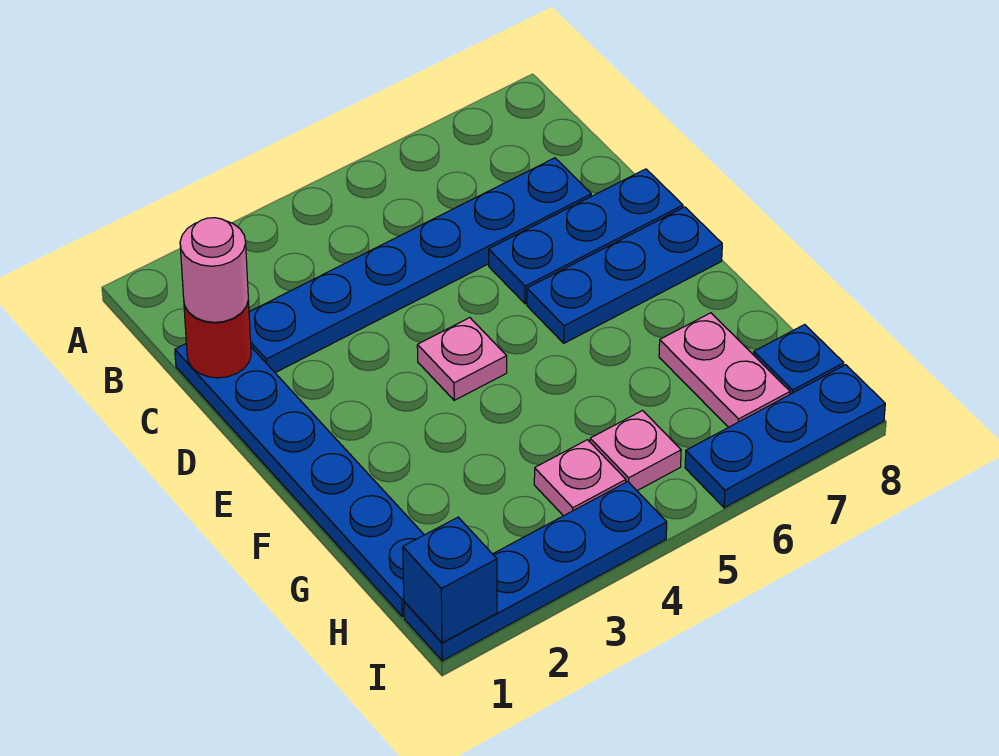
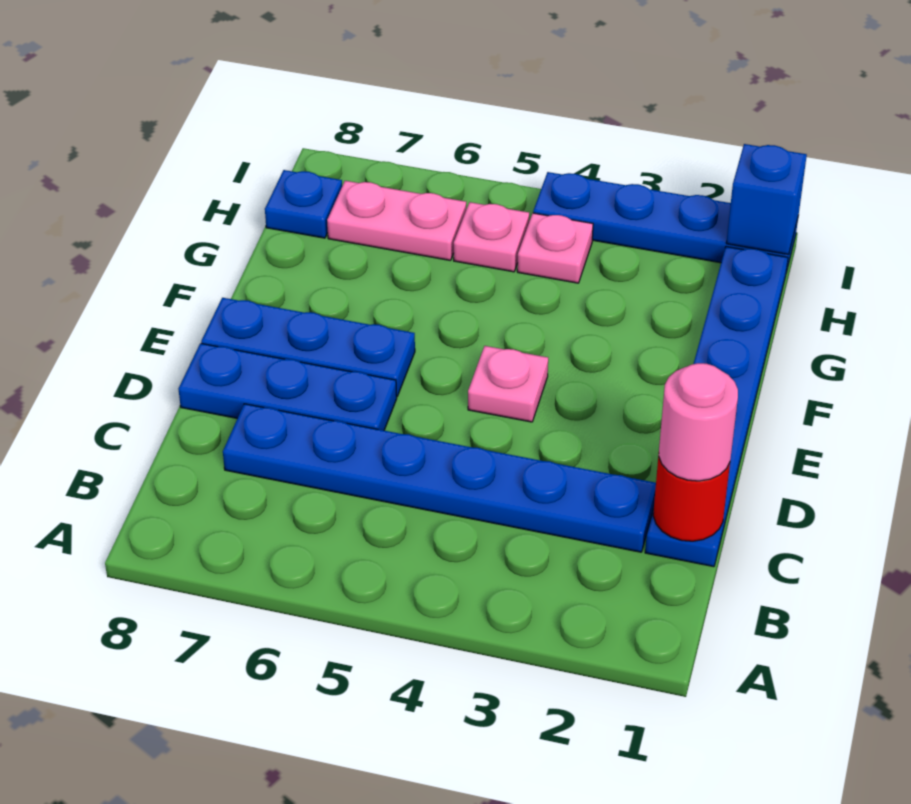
pink 1x2 plate [659,313,790,427] -> pink 1x2 plate turned to [327,181,466,260]
blue 1x3 plate [685,365,885,508] -> none

